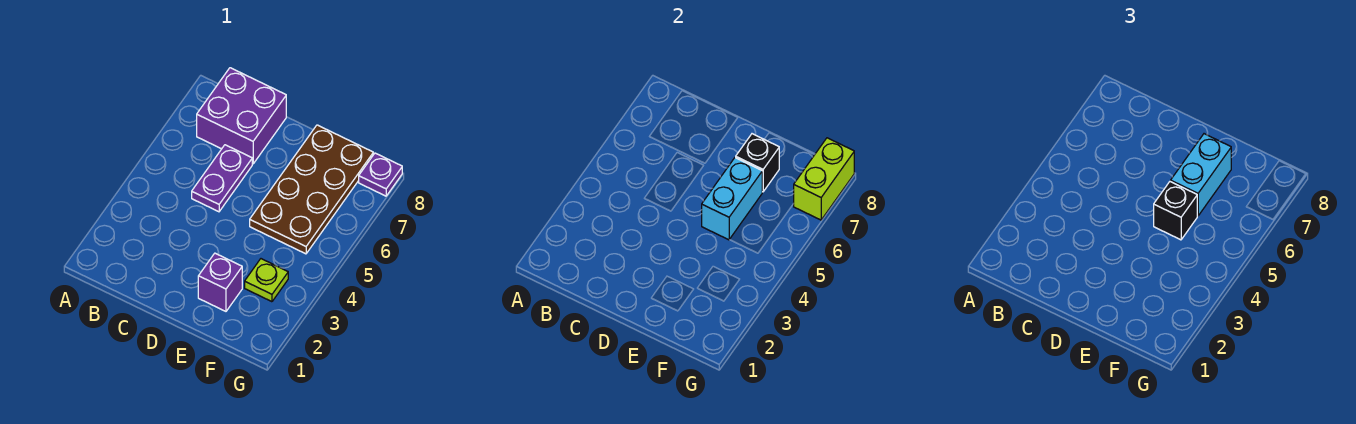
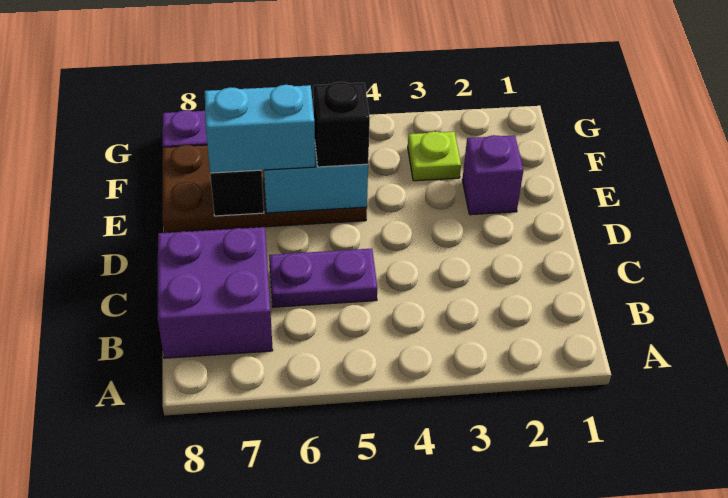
lime 1x2 brick [794,138,854,220] -> none

